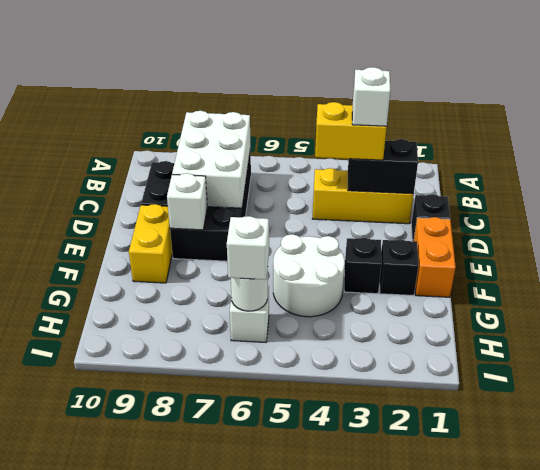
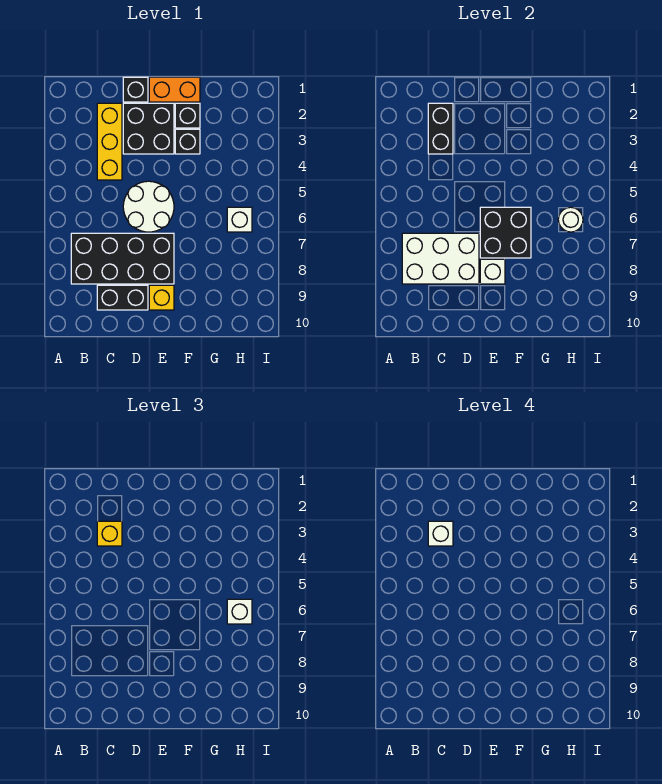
yellow 1x2 brick [315,102,387,160] -> yellow 1x1 brick [97,521,122,546]
none -> black 2x2 brick [123,103,174,154]
none -> black 2x2 brick [480,207,531,258]
yellow 1x2 brick [129,204,172,283] -> yellow 1x1 brick [149,285,174,310]
white 2x2 round brick [273,234,345,317] -> white 2x2 round brick moved to [123,181,174,232]

